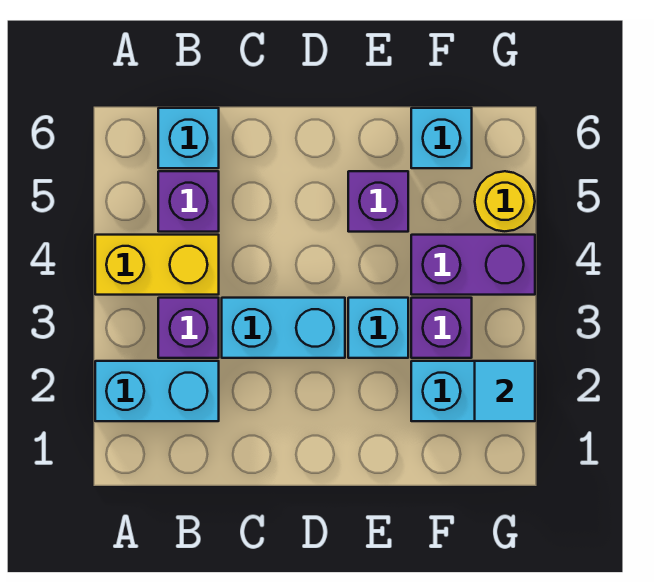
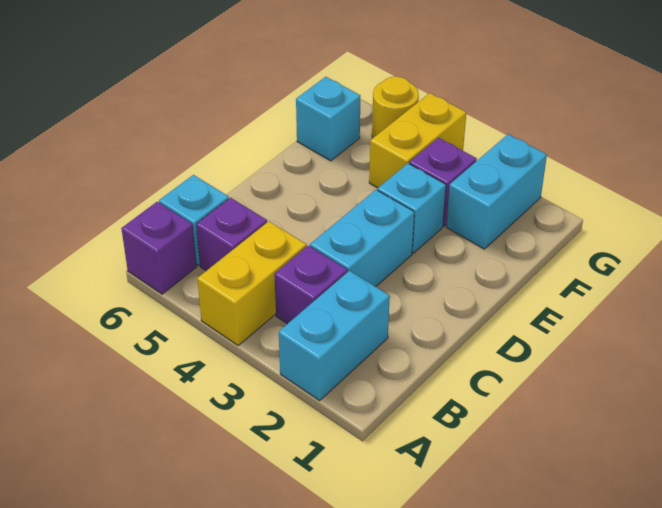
purple 1x1 brick [348,171,408,232] -> purple 1x1 brick moved to [121,202,197,294]
purple 1x2 brick [411,235,535,295] -> yellow 1x2 brick [369,93,466,188]
cyan 1x1 tile [475,361,535,421] -> none

